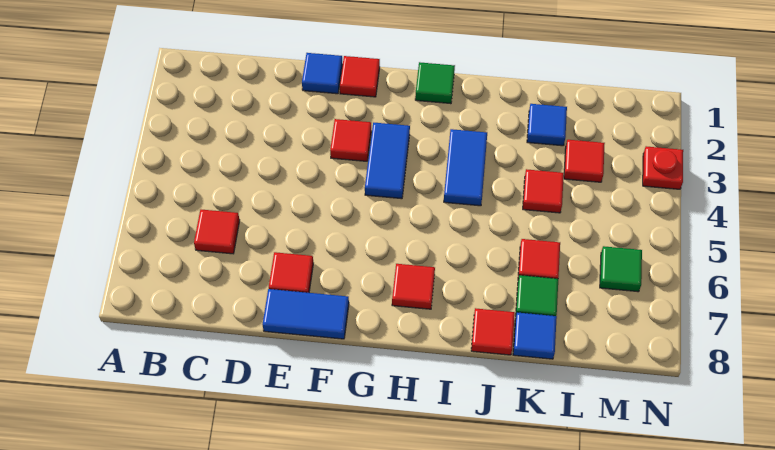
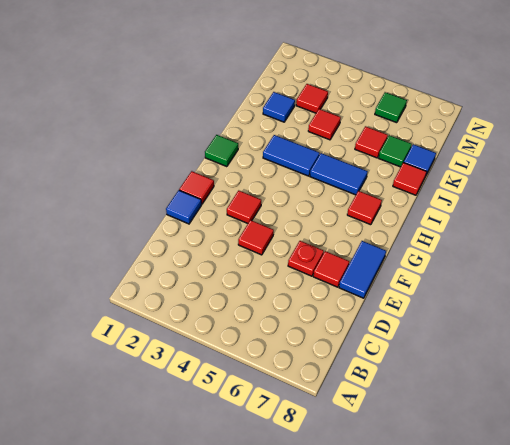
red 1x1 tile [194,210,240,254] -> red 1x1 tile moved to [238,220,274,255]
blue 1x2 tile [365,123,410,199] -> blue 1x2 tile moved to [310,153,368,195]
red 1x1 plate [643,146,683,189] -> red 1x1 plate moved to [288,241,324,276]

